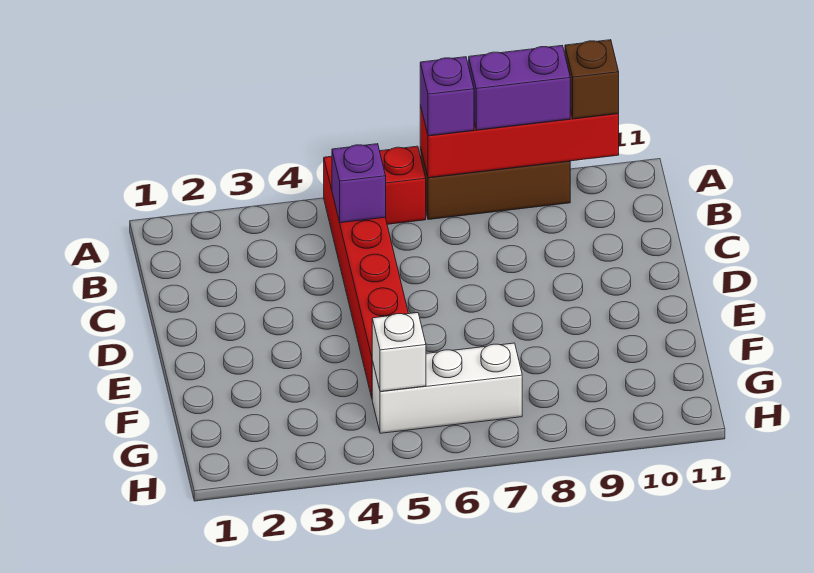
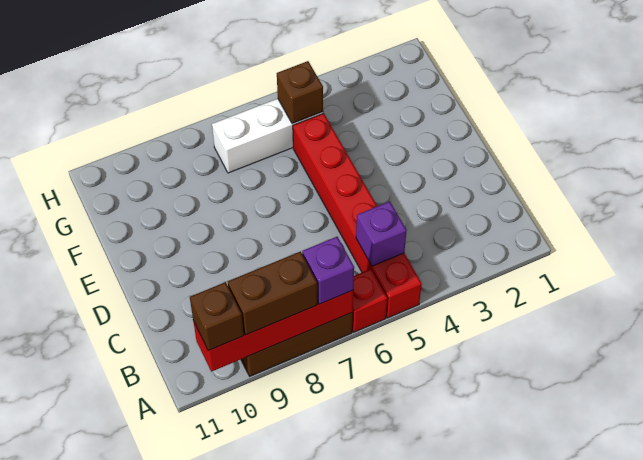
purple 1x2 brick [469,46,570,130] -> brown 1x2 brick [228,252,317,335]
white 1x1 brick [372,313,426,391] -> brown 1x1 brick [277,61,323,124]

